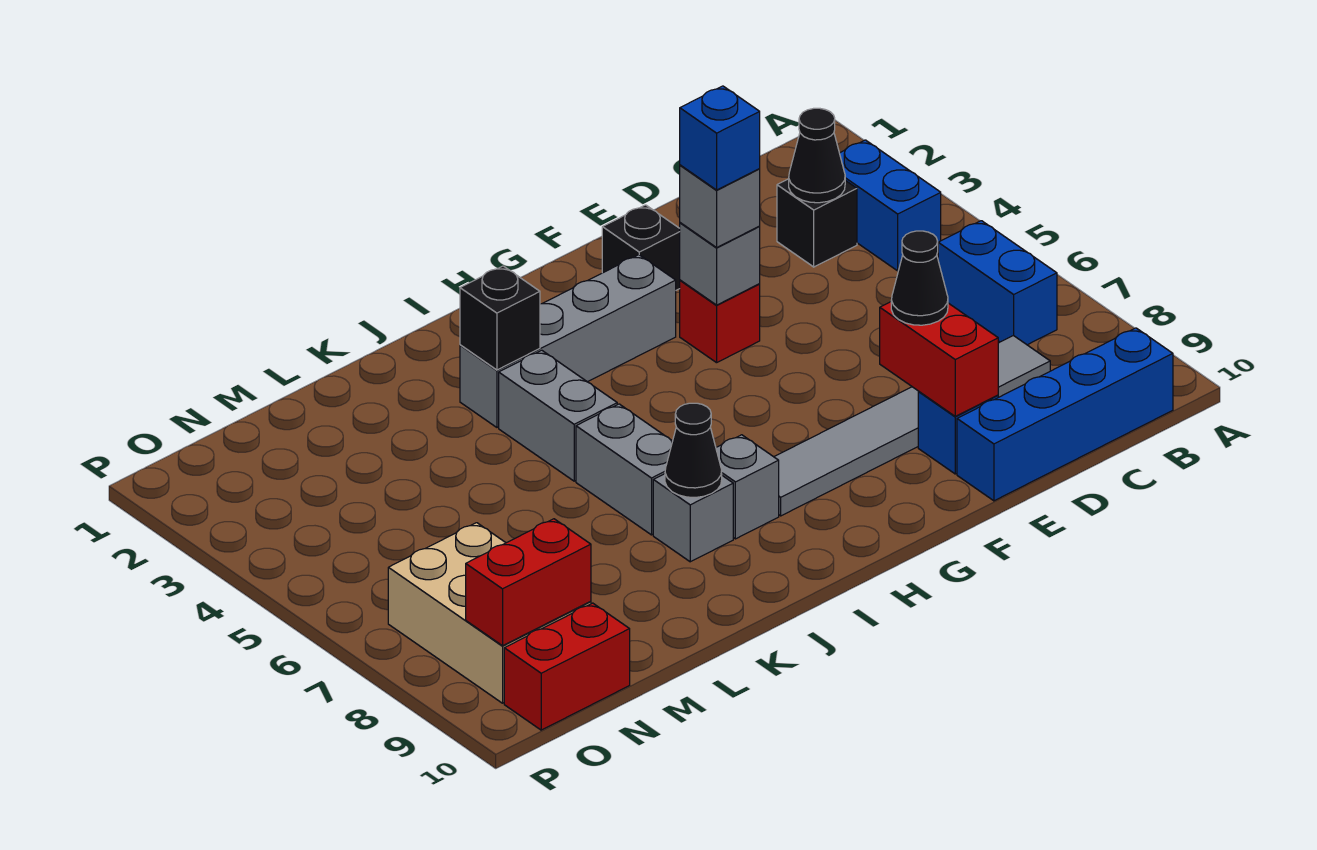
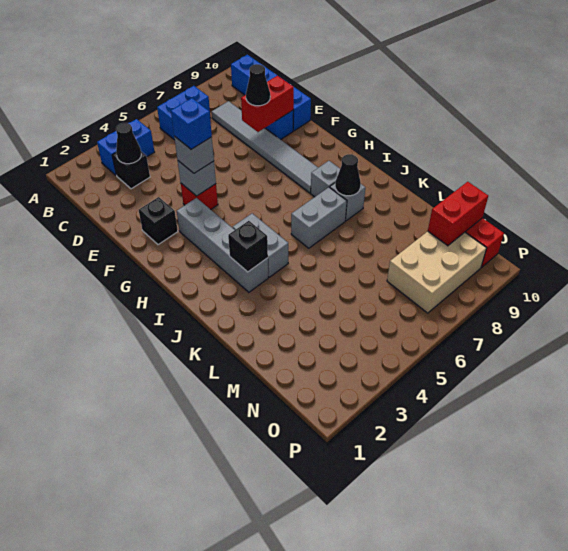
grey 1x2 brick [499,350,617,481] -> grey 1x2 brick turned to [233,214,288,277]
red 1x2 brick [466,519,591,646] -> red 1x2 brick turned to [428,182,488,246]

